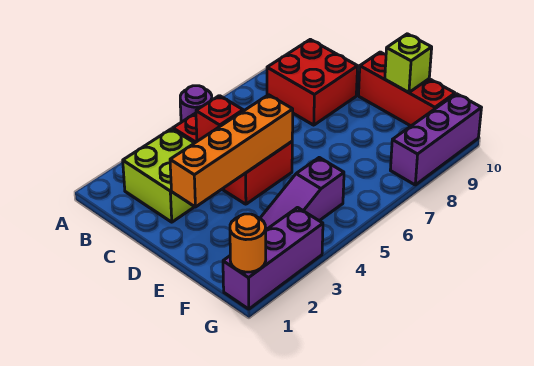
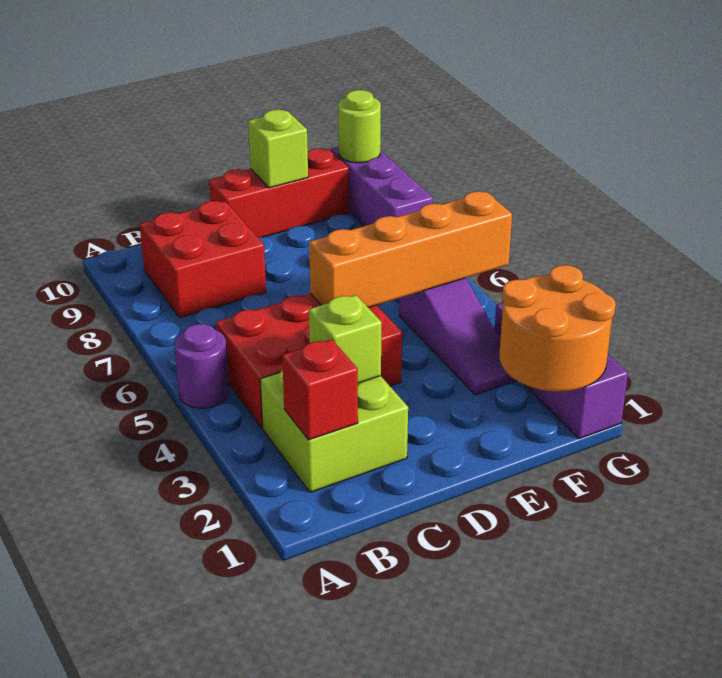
none -> lime 1x1 brick [309,295,382,383]
red 1x1 brick [196,96,243,141] -> red 1x1 brick moved to [282,339,358,440]
orange 1x4 brick [170,95,293,207] -> orange 1x4 brick turned to [309,191,512,307]
orange 1x1 round brick [230,214,266,272] -> orange 2x2 round brick [499,265,616,392]
none -> lime 1x1 round brick [338,90,381,163]

